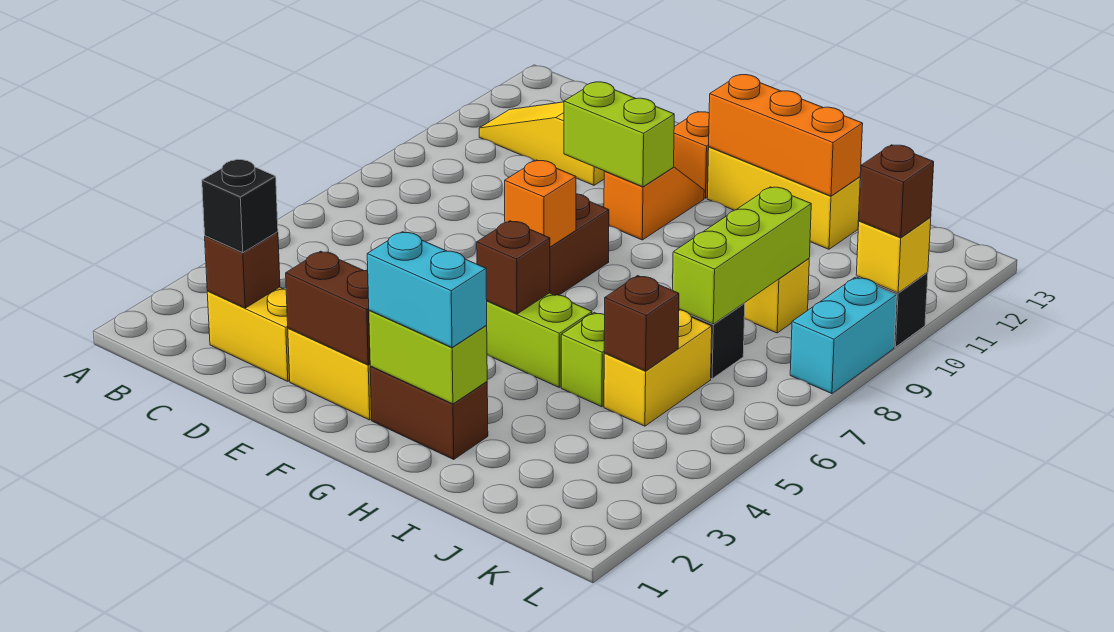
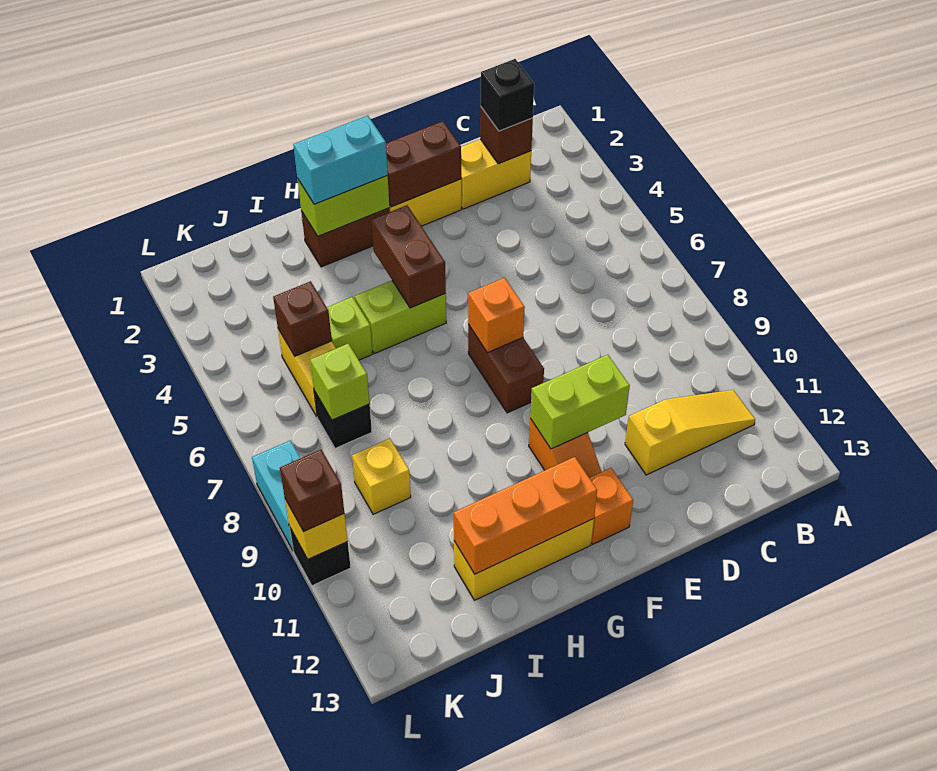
brown 1x1 brick [477,221,550,314] -> brown 1x2 brick [371,205,446,308]
lime 1x3 brick [673,187,811,324] -> lime 1x1 brick [310,344,370,420]

